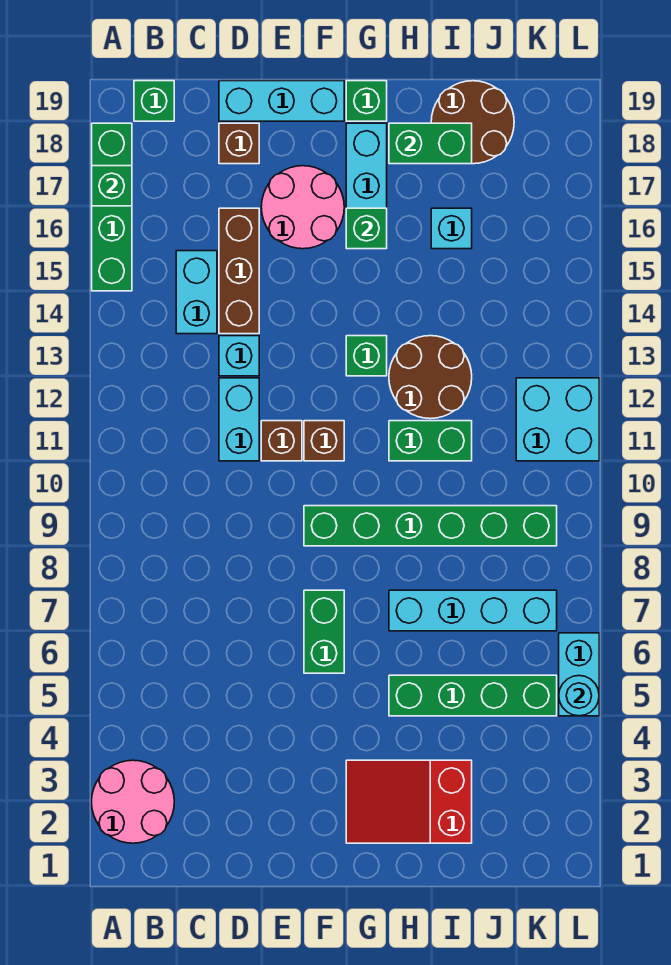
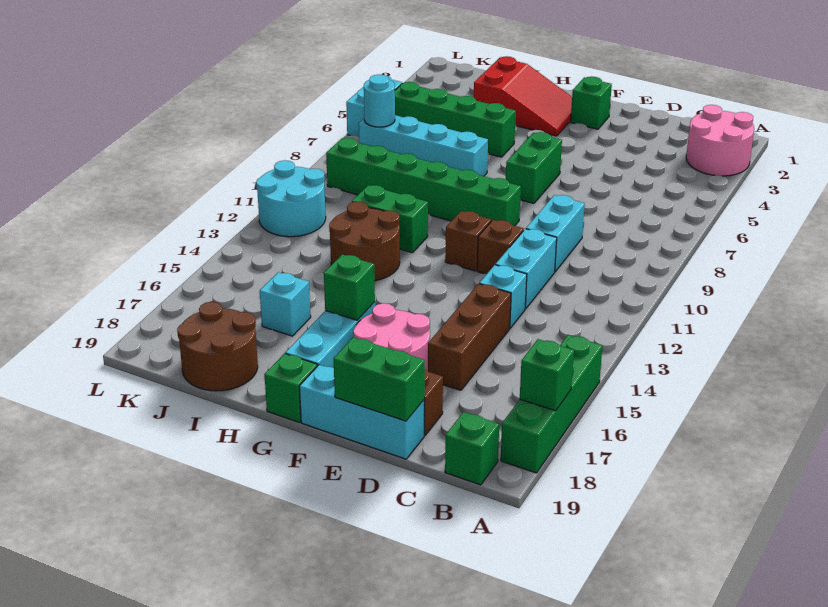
cyan 1x2 brick [176,251,217,334] -> cyan 1x2 brick moved to [526,195,585,272]
green 1x1 brick [346,336,387,376] -> green 1x1 brick moved to [571,77,612,129]
green 1x2 brick [389,123,472,164] -> green 1x2 brick moved to [334,337,425,421]
cyan 2x2 brick [516,378,599,461] -> cyan 2x2 round brick [256,160,326,237]
cyan 1x1 round brick [559,676,599,716] -> cyan 1x1 round brick moved to [364,75,395,127]

